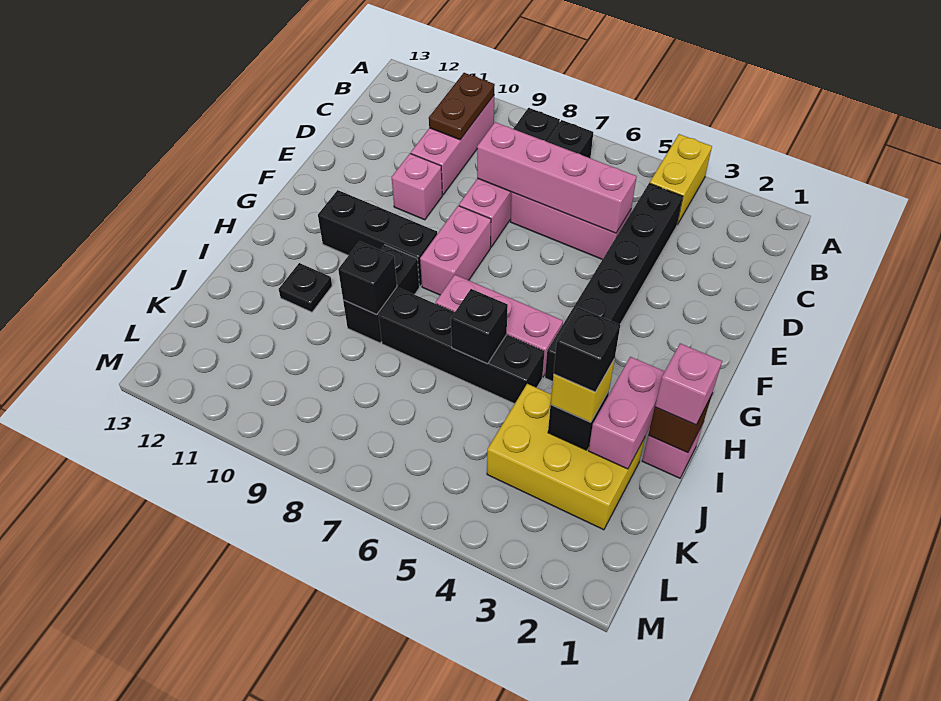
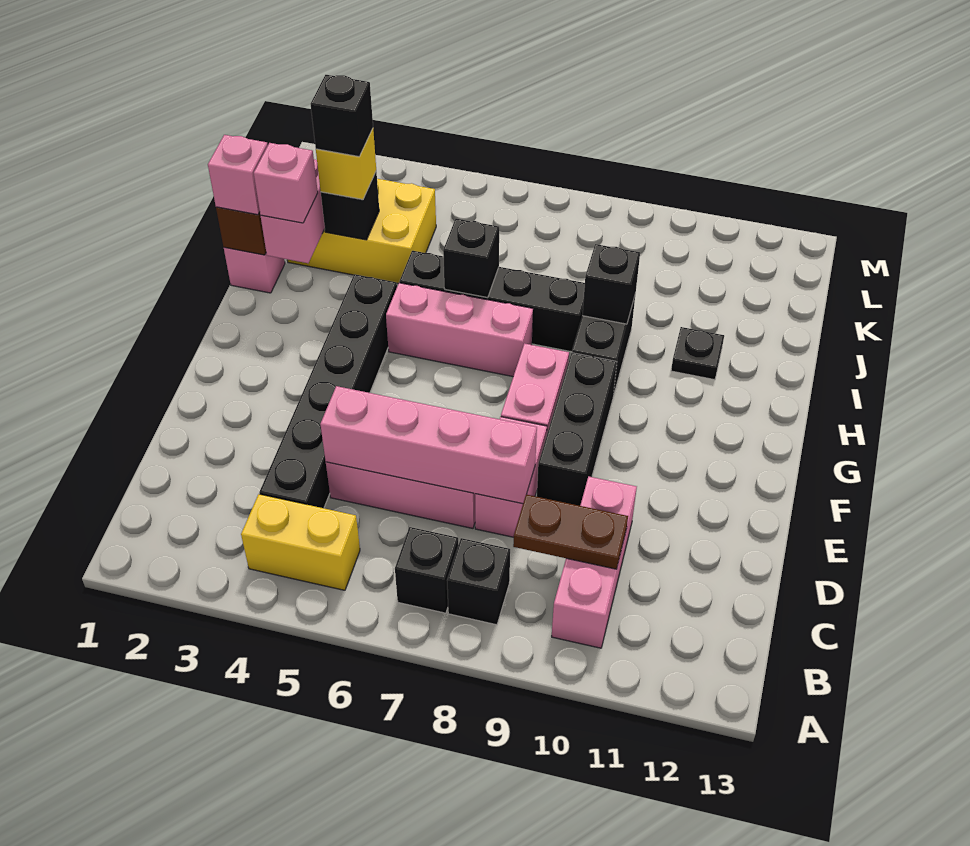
yellow 1x2 brick [650,134,712,225] -> yellow 1x2 brick turned to [241,494,360,590]
brown 1x2 plate [429,73,495,140] -> brown 1x2 plate turned to [513,494,628,569]
pink 1x1 brick [392,153,442,220] -> pink 1x1 brick moved to [254,143,318,223]
black 1x3 brick [318,190,437,286] -> black 1x3 brick turned to [537,353,617,506]

